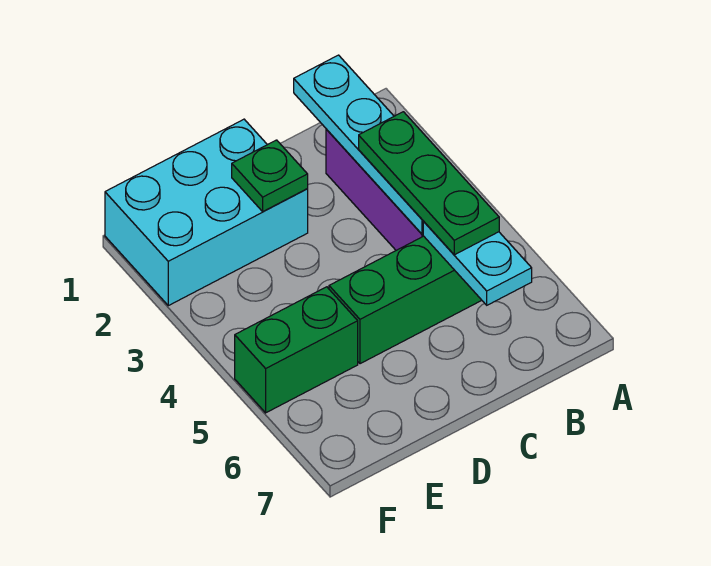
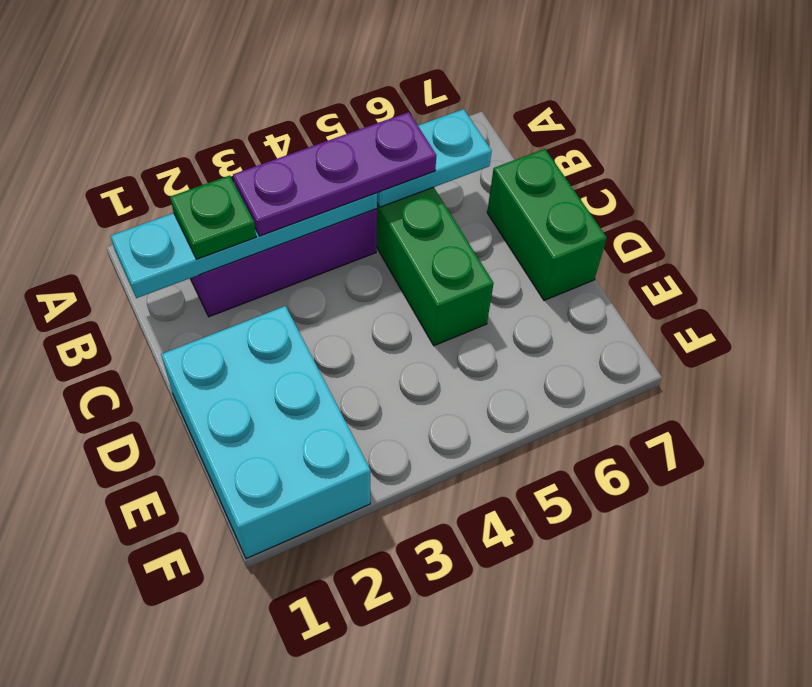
green 1x3 plate [359,112,499,255] -> purple 1x3 plate [233,112,437,236]
green 1x1 plate [232,140,308,211] -> green 1x1 plate moved to [170,176,256,259]
green 1x2 brick [235,287,358,413] -> green 1x2 brick moved to [487,149,607,300]

